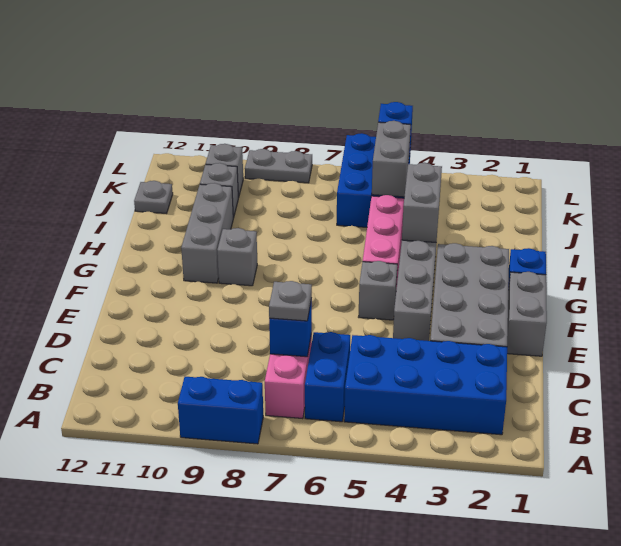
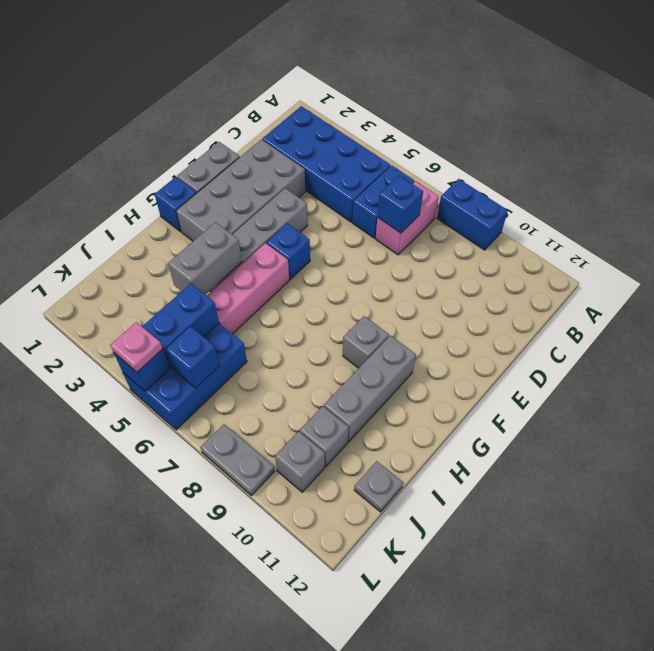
grey 1x1 plate [269,281,312,321] -> none
grey 1x1 brick [359,261,397,320] -> blue 1x1 brick [266,224,310,279]
grey 1x2 brick [372,121,411,197] -> blue 1x2 brick [142,284,219,367]
none -> blue 1x1 brick [166,326,219,388]
none -> pink 1x1 plate [110,322,163,372]

